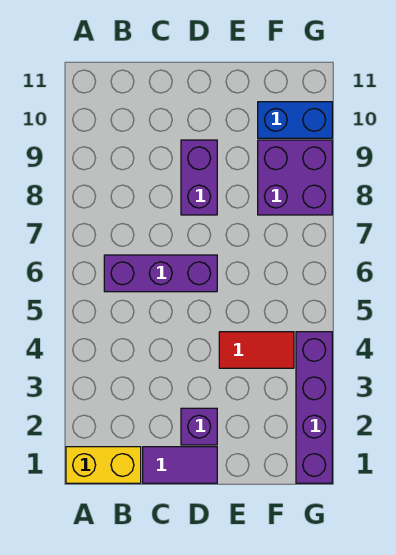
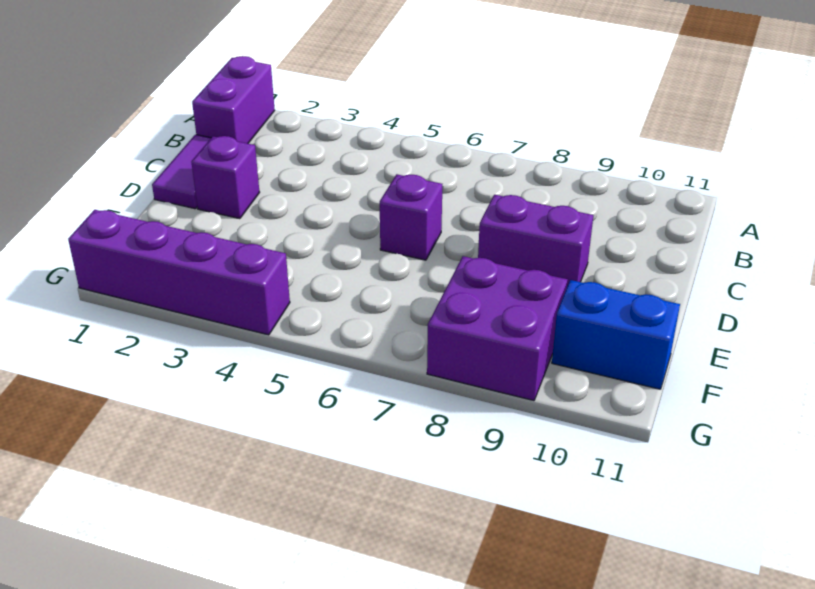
yellow 1x2 brick [66,447,141,483] -> purple 1x2 brick [192,56,275,144]
purple 1x3 brick [104,255,217,292] -> purple 1x1 brick [380,174,442,260]
red 1x2 tile [219,332,294,368] -> none
blue 1x2 brick [258,102,332,138] -> blue 1x2 brick turned to [552,280,680,389]

